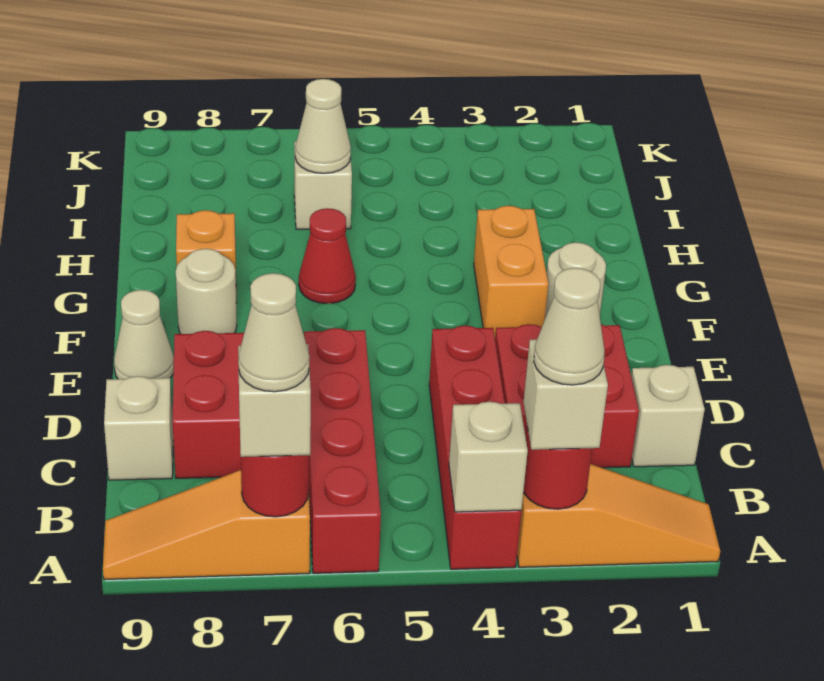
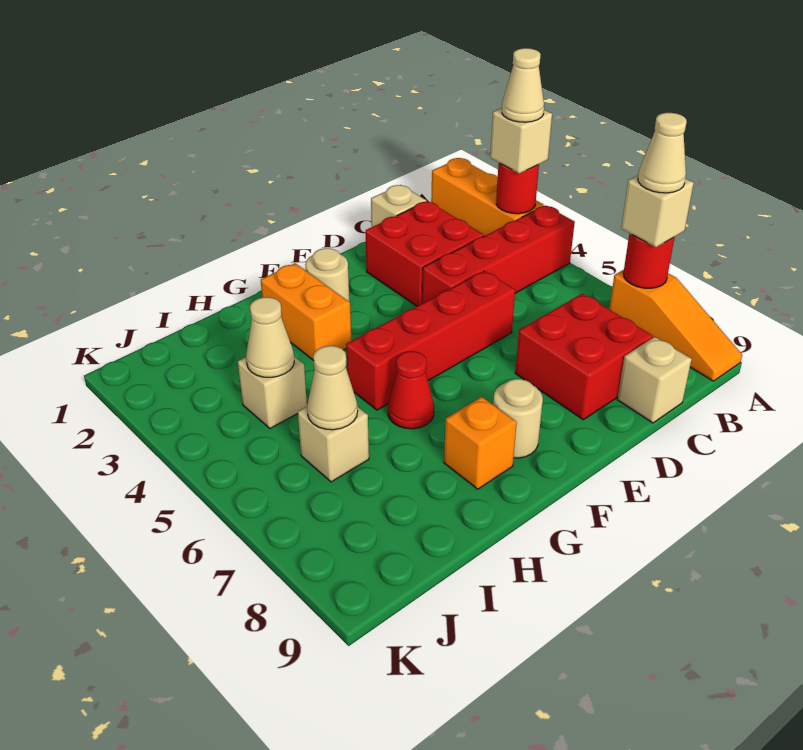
orange 1x3 slope [517,464,720,567] -> orange 1x3 brick [431,158,544,236]
tan 1x1 brick [449,402,528,512] -> tan 1x1 brick moved to [238,357,307,428]
red 1x4 brick [304,328,381,573] -> red 1x4 brick moved to [346,271,515,410]
tan 1x1 cone [114,290,174,379] -> tan 1x1 cone moved to [246,297,294,377]
orange 1x2 brick [474,206,548,337] -> orange 1x2 brick turned to [261,263,351,361]

